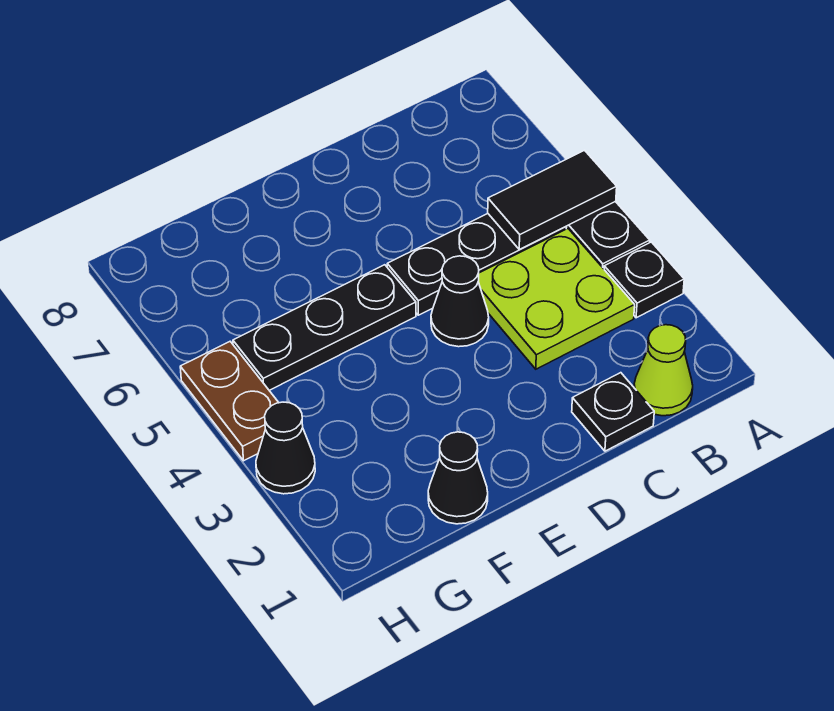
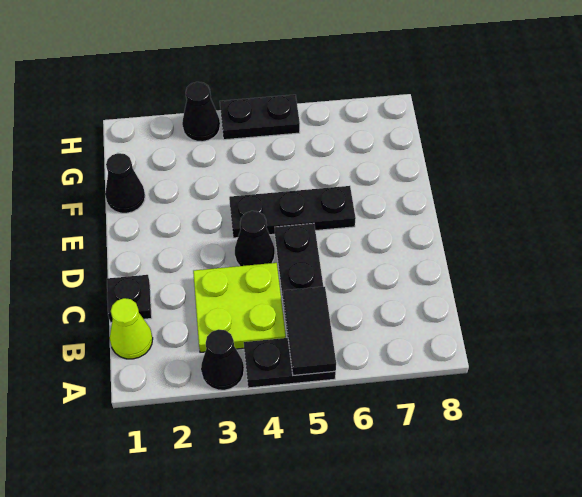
black 1x1 plate [604,242,684,318] -> black 1x1 cone [201,329,244,390]
black 1x3 plate [233,265,416,390] -> black 1x3 plate turned to [229,186,356,238]
brown 1x2 plate [180,342,279,461] -> black 1x2 plate [220,95,300,140]

